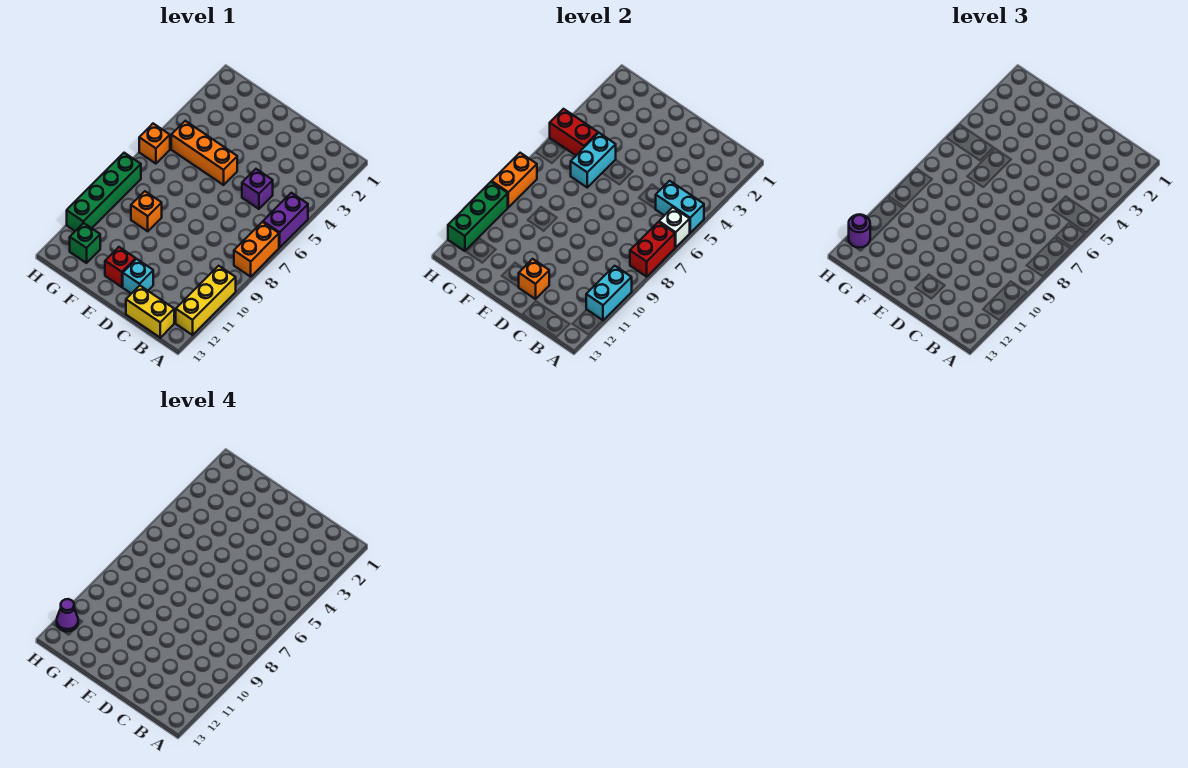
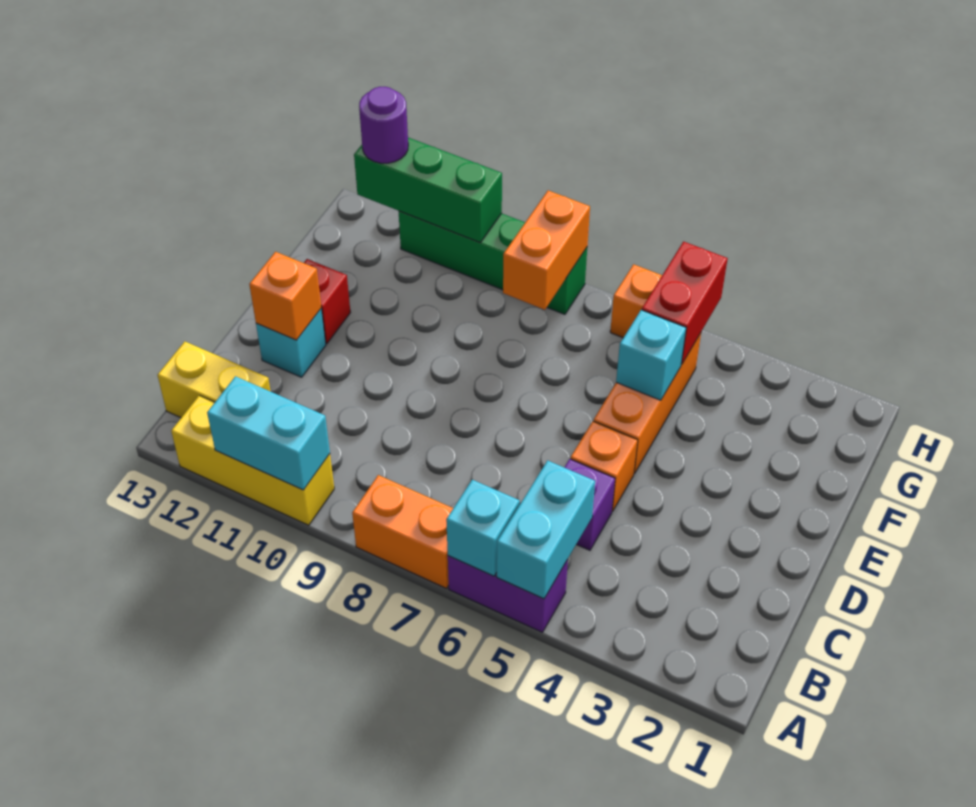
white 1x1 brick [659,207,690,247] -> cyan 1x1 brick [446,480,520,576]
red 1x2 brick [630,222,675,277] -> none
yellow 1x2 brick [126,286,174,338] -> yellow 1x2 brick turned to [158,342,270,418]
cyan 1x2 brick [571,133,616,187] -> cyan 1x1 brick [616,310,686,400]
orange 1x1 brick [131,191,162,231] -> orange 1x1 brick moved to [571,421,638,511]
green 1x1 brick [70,223,100,263] -> none
orange 1x2 brick [492,153,537,207] -> orange 1x2 brick turned to [503,190,590,310]
purple 1x1 cone [57,599,78,632] -> none

